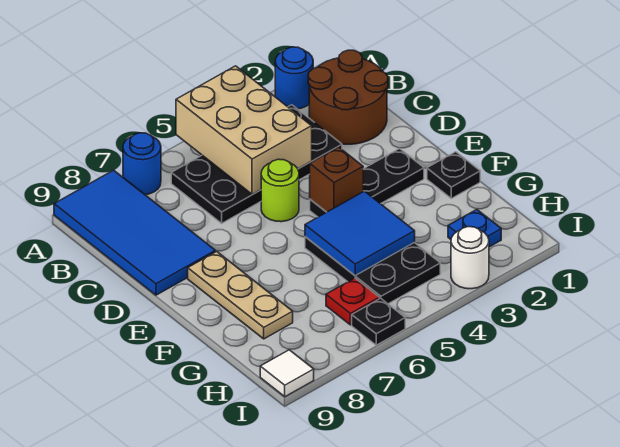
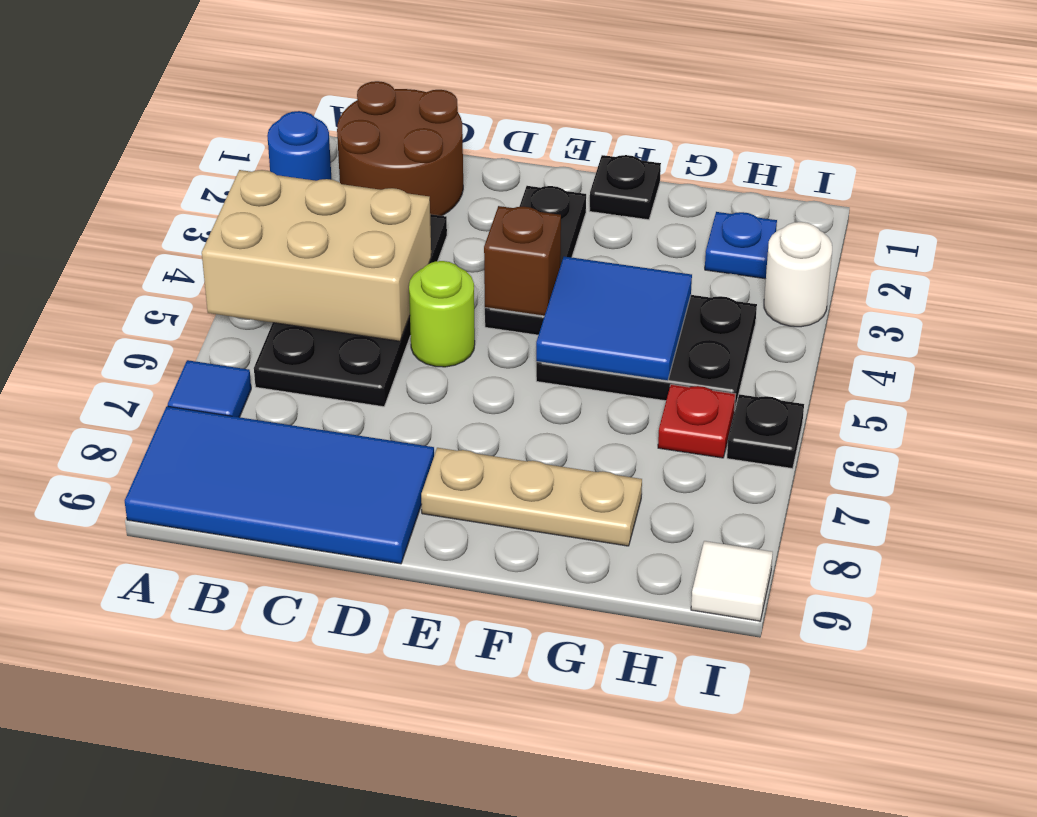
blue 1x1 round brick [123,133,161,195] -> blue 1x1 tile [168,360,251,417]

